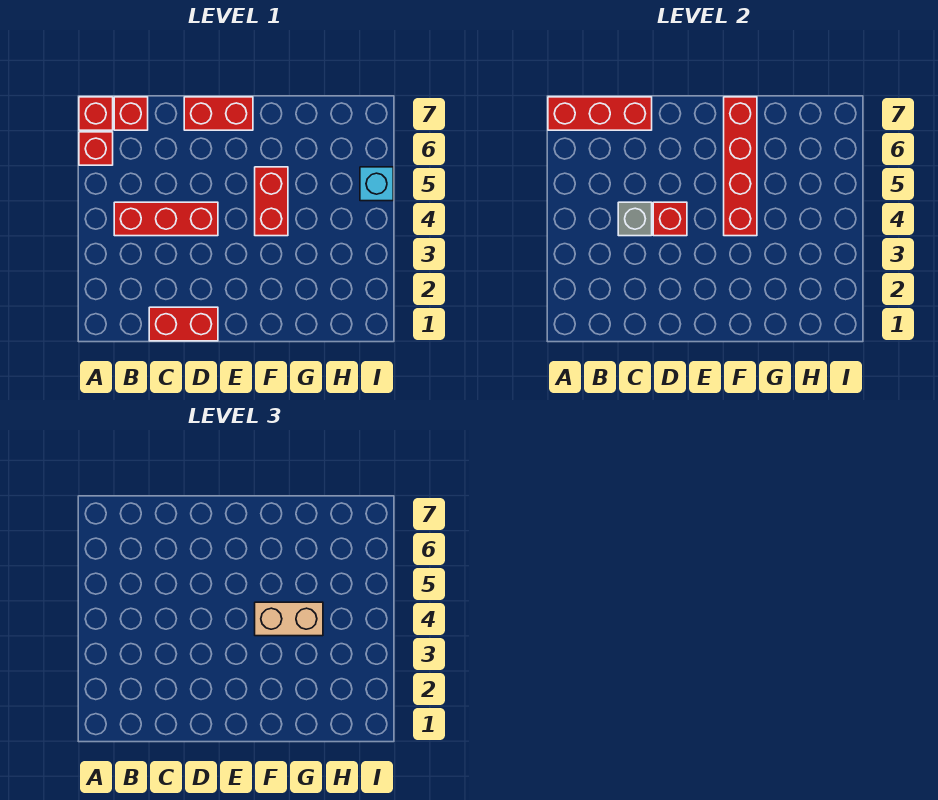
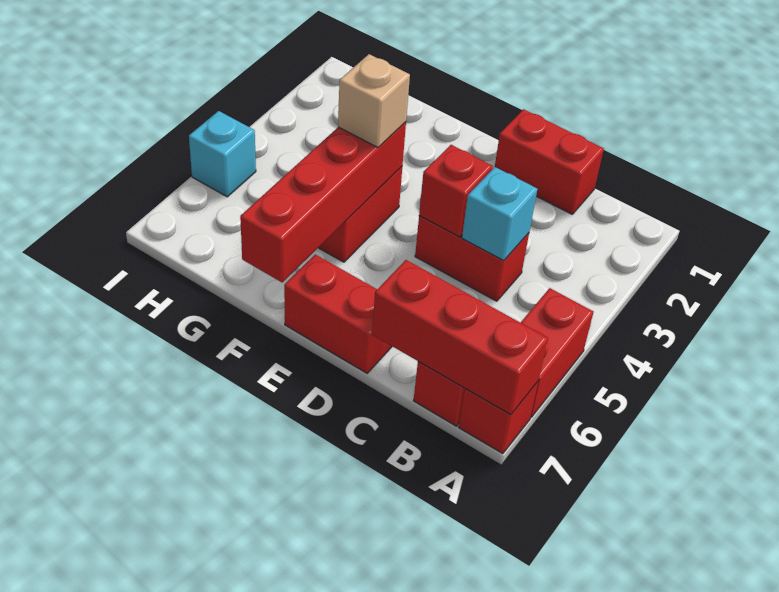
red 1x1 brick [79,132,113,165] -> red 1x2 brick [521,288,593,417]
red 1x3 brick [114,202,218,236] -> red 1x2 brick [415,216,529,301]
grey 1x1 brick [618,202,652,236] -> cyan 1x1 brick [462,167,537,261]
tan 1x2 brick [255,602,323,636] -> tan 1x1 brick [338,54,410,147]

